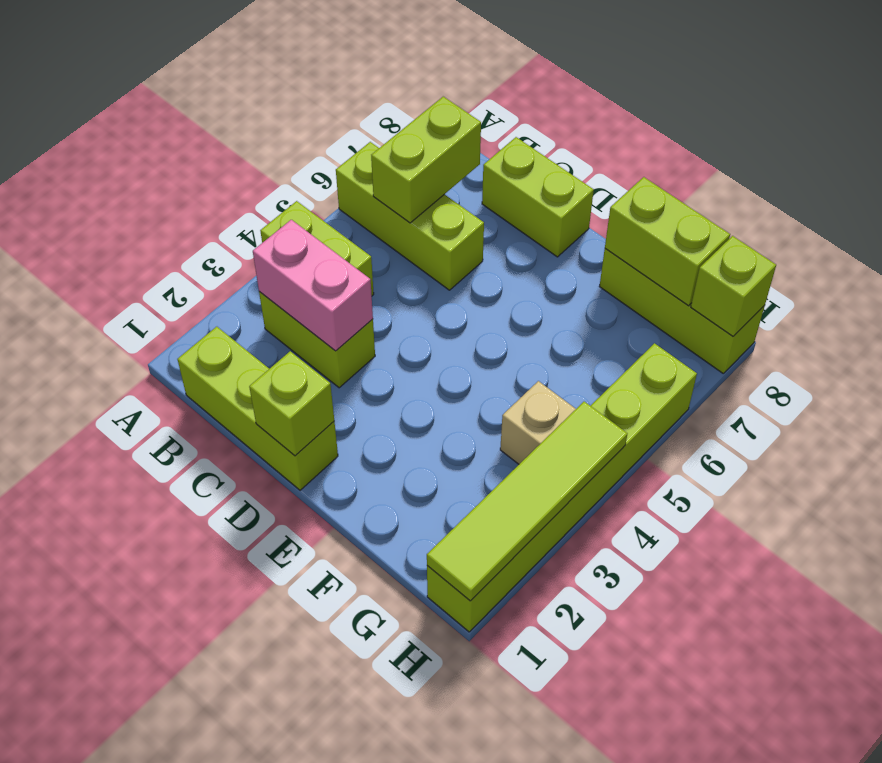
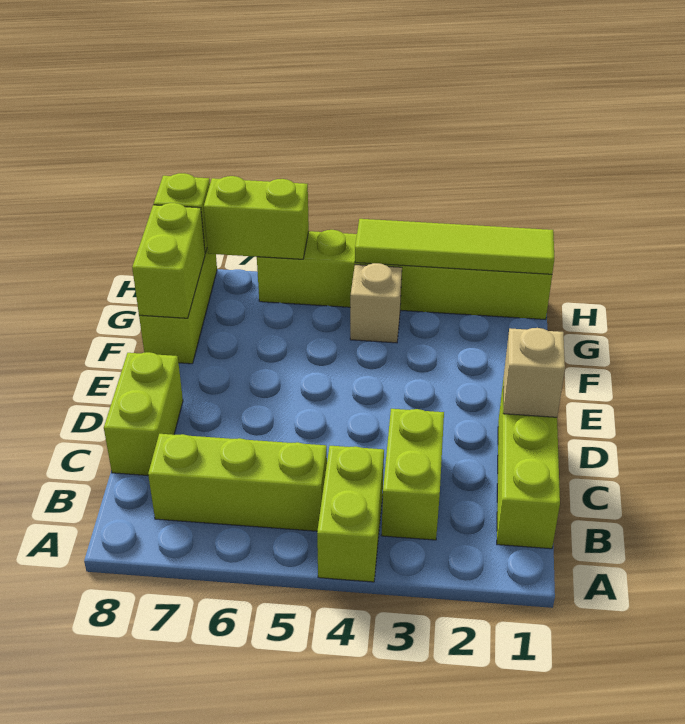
lime 1x3 brick [336,142,484,290] -> lime 1x3 brick turned to [148,434,327,531]
pink 1x2 brick [253,220,373,351] -> none
lime 1x2 brick [371,97,481,223] -> lime 1x2 brick moved to [204,176,309,259]
lime 1x1 brick [249,351,334,456] -> tan 1x1 brick [503,328,565,417]

